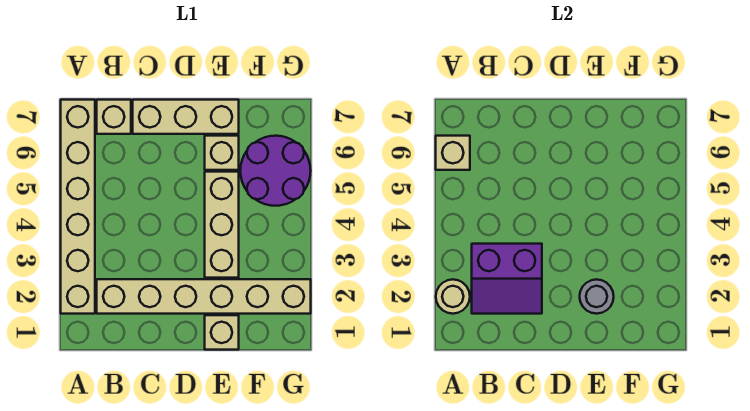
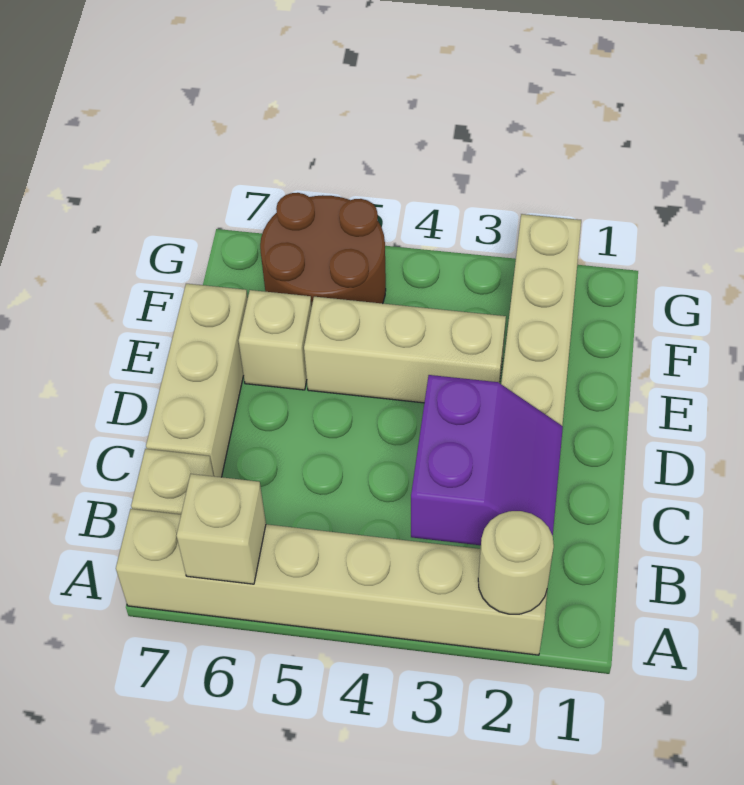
tan 1x1 brick [205,315,239,350] -> none
grey 1x1 round brick [580,279,614,314] -> none
purple 2x2 round brick [240,136,311,206] -> brown 2x2 round brick [260,193,386,306]

